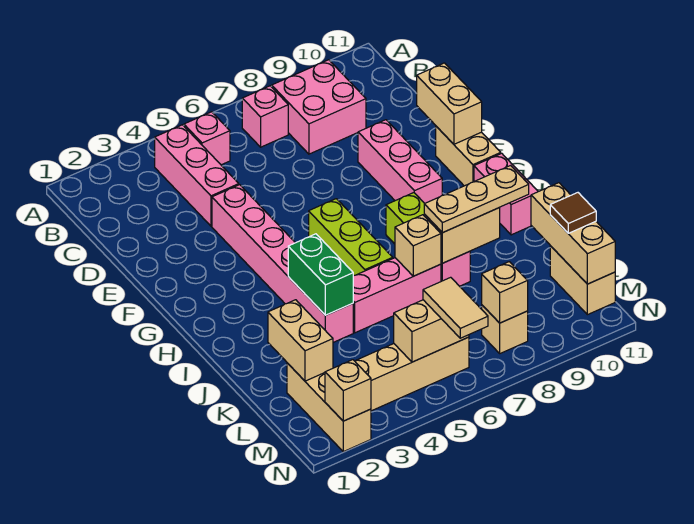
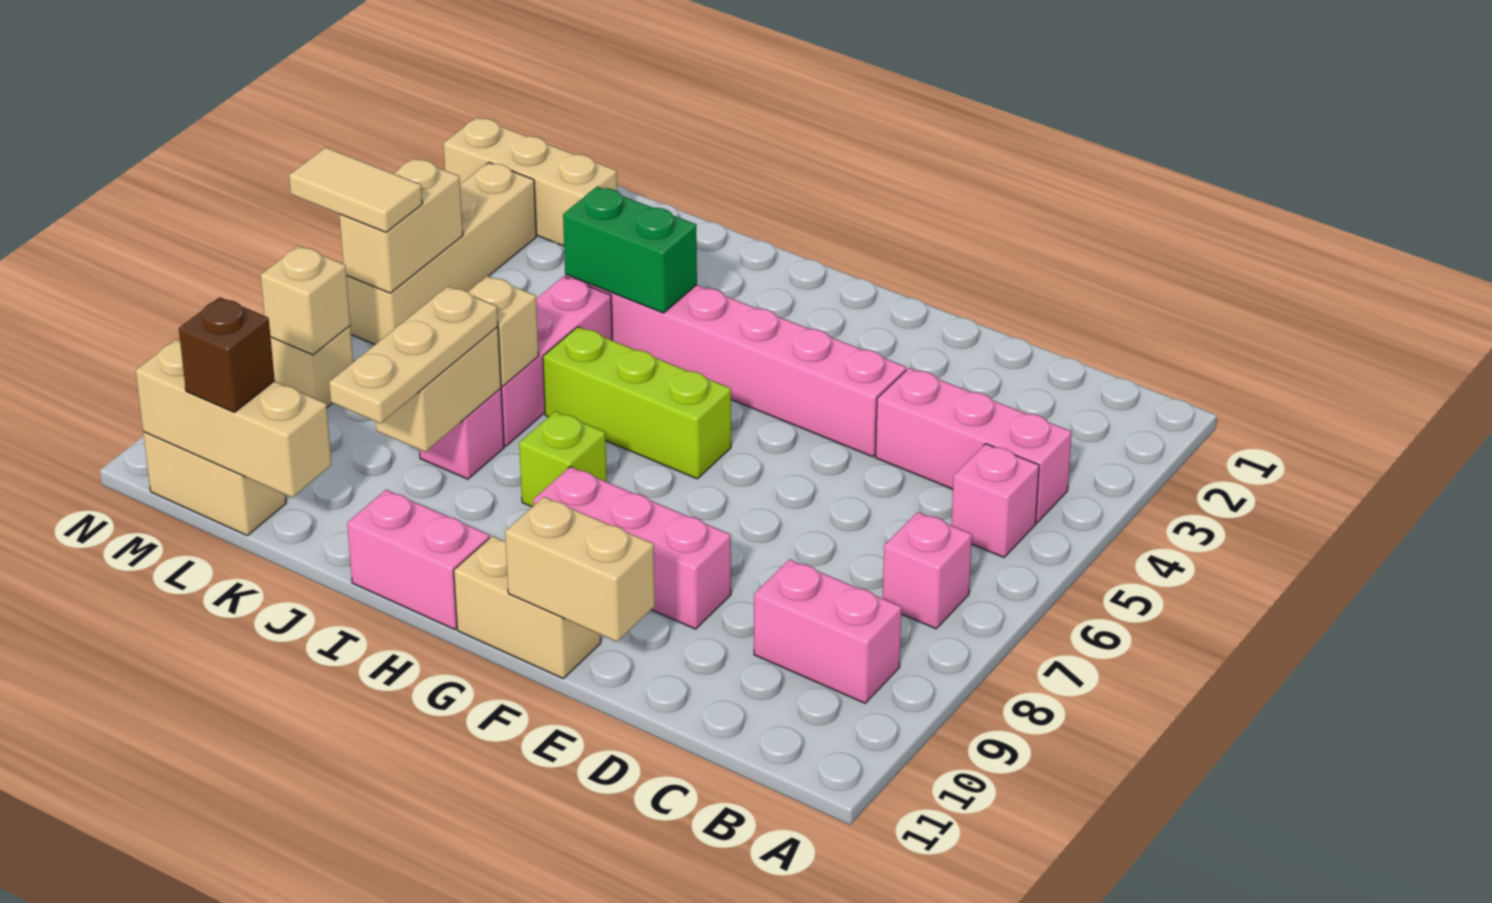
pink 2x2 brick [271,60,366,154] -> pink 1x2 brick [754,559,902,703]
tan 1x2 brick [268,300,333,381] -> none
brown 1x1 tile [550,193,596,233] -> brown 1x1 brick [179,297,275,412]
tan 1x1 brick [325,360,371,421] -> none

